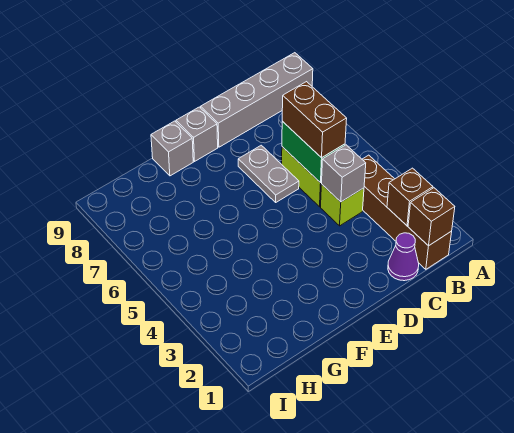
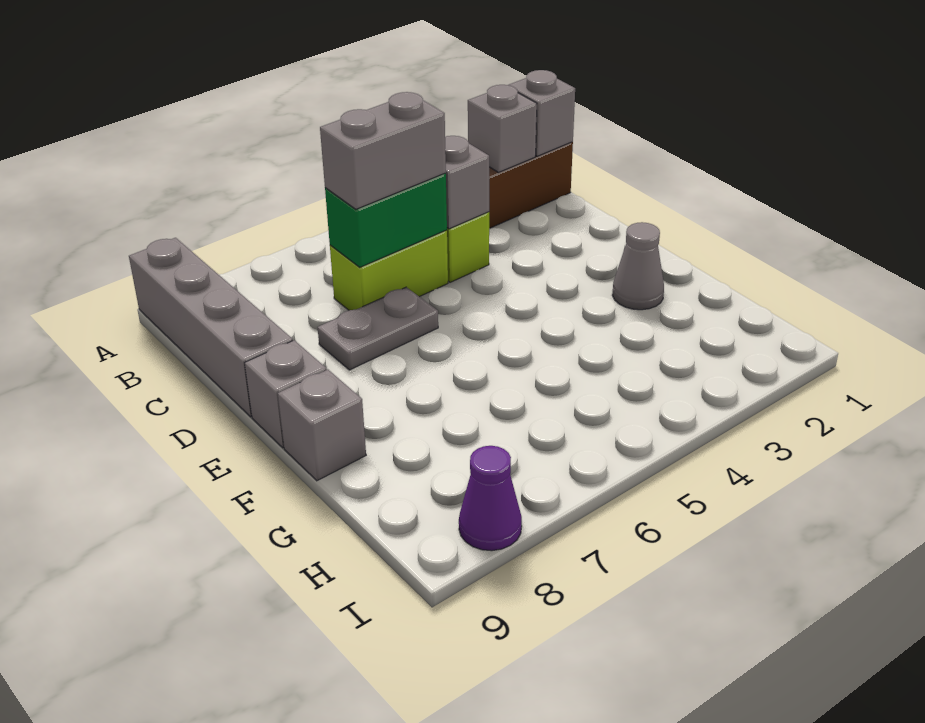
brown 1x1 brick [408,188,455,246] -> grey 1x1 brick [509,70,575,156]
brown 1x1 brick [387,168,433,226] -> grey 1x1 brick [468,85,537,172]
purple 1x1 cone [388,233,419,281] -> purple 1x1 cone moved to [459,446,522,551]
brown 1x2 brick [282,82,347,158] -> grey 1x2 brick [320,92,446,209]
none -> grey 1x1 cone [612,222,664,310]

